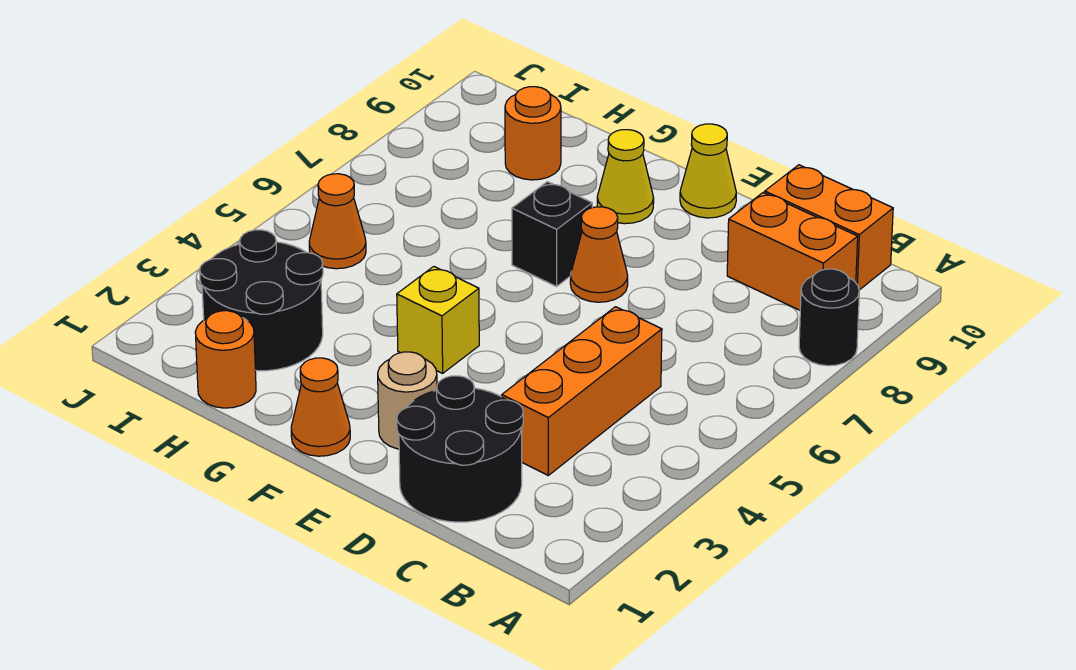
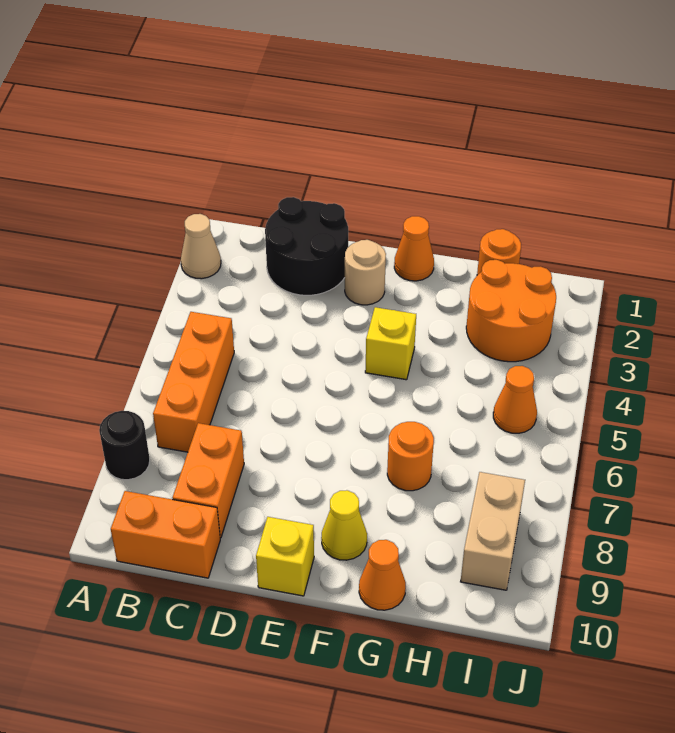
none -> tan 1x1 cone [181,214,221,279]
orange 1x2 brick [727,193,858,310] -> orange 1x2 brick turned to [173,423,244,538]
orange 1x3 brick [502,307,662,475] -> orange 1x3 brick moved to [153,312,234,452]
orange 1x1 cone [570,207,628,302] -> orange 1x1 cone moved to [359,540,406,610]
yellow 1x1 cone [680,124,736,218] -> yellow 1x1 brick [256,517,314,596]
black 1x1 brick [512,182,592,286] -> none
black 2x2 round brick [200,230,323,371] -> orange 2x2 round brick [466,260,556,362]
orange 1x1 round brick [505,87,561,180] -> orange 1x1 round brick moved to [387,422,434,491]
none -> tan 1x2 brick [461,472,525,590]

